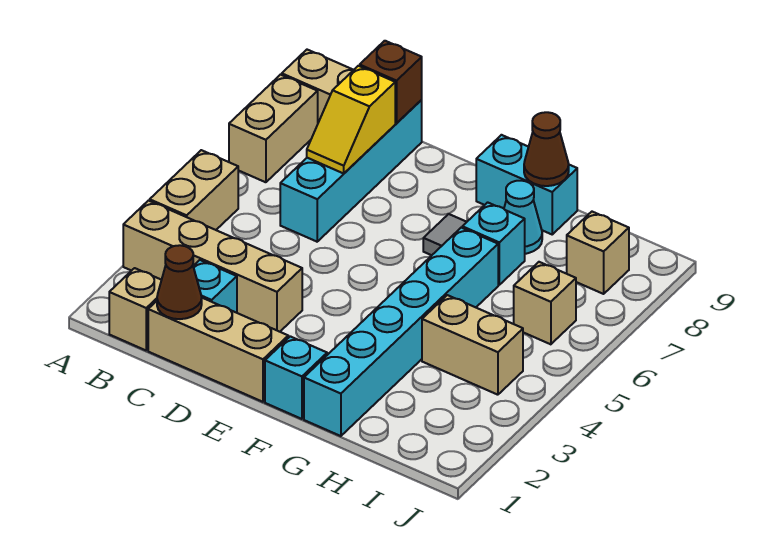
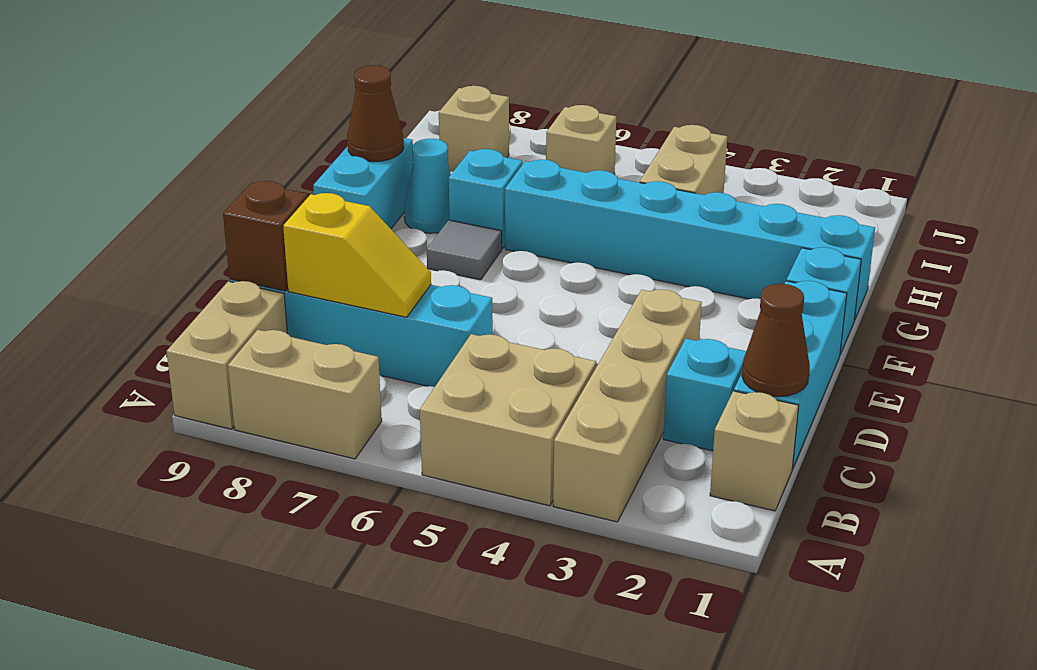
tan 1x2 brick [150,150,238,230] -> tan 2x2 brick [420,334,596,506]
tan 1x3 brick [148,298,288,402] -> cyan 1x3 brick [734,281,847,469]

